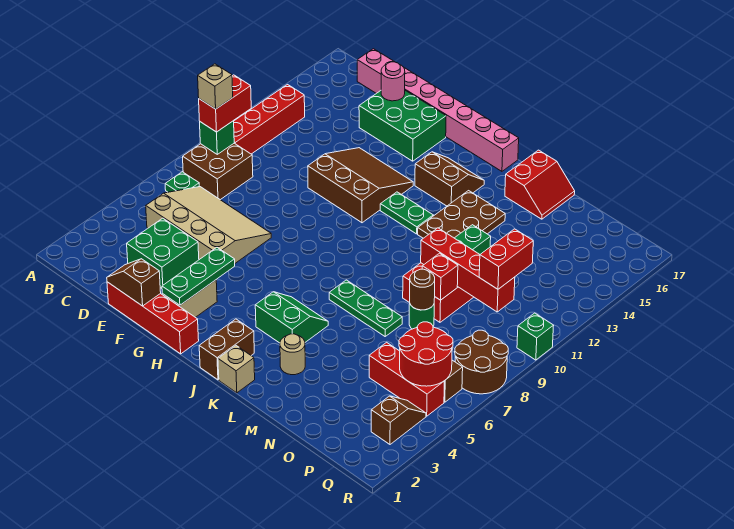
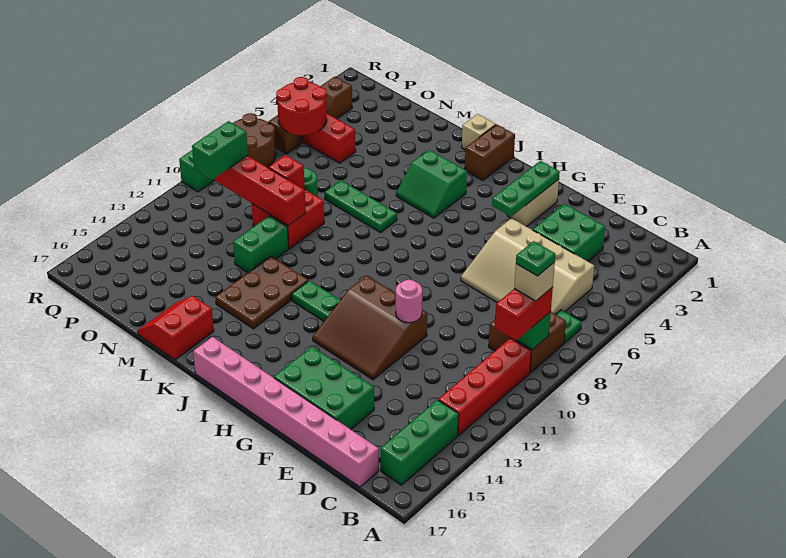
none -> green 1x1 plate [516,241,555,276]
none -> green 1x3 brick [381,400,459,485]
red 1x4 brick [107,282,199,354] -> none
brown 1x2 slope [107,259,161,306] -> none
pink 1x1 round brick [381,62,405,101] -> pink 1x1 round brick moved to [396,280,422,323]
brown 2x2 slope [415,152,484,206] -> none
tan 1x1 round brick [280,334,305,375] -> none
brown 1x1 round brick [410,269,435,310] -> none
red 1x2 brick [479,229,533,289] -> green 1x2 brick [192,121,248,180]

